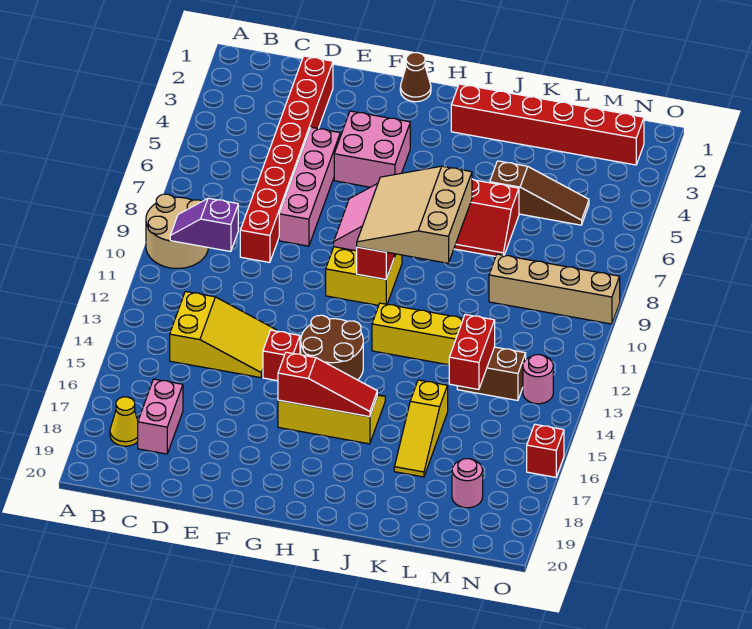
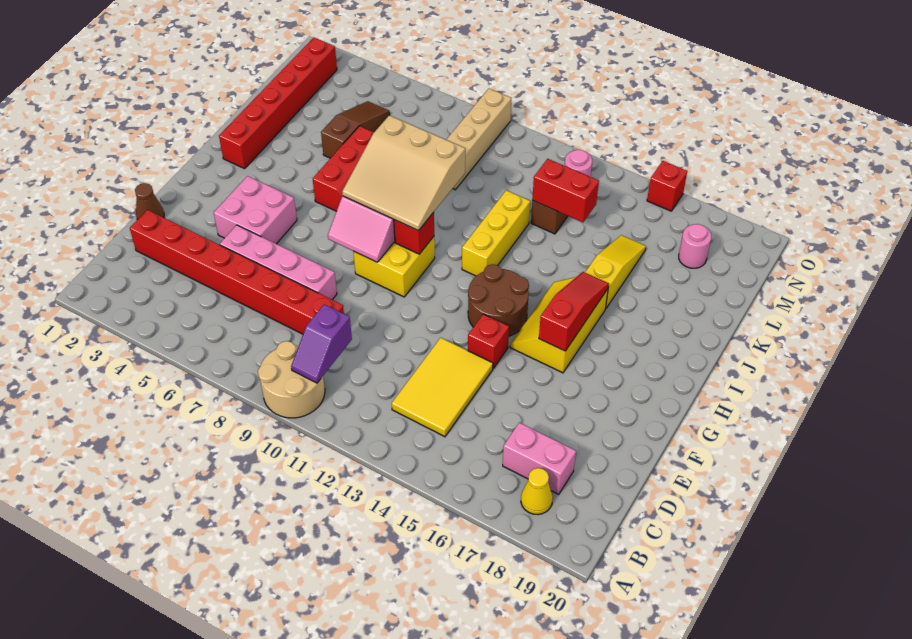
yellow 2x3 slope [170,291,277,378] -> yellow 2x3 tile [392,338,493,437]
brown 1x1 cone [400,53,431,102] -> brown 1x1 cone moved to [135,183,164,220]
yellow 1x3 slope [394,380,448,477] -> yellow 1x3 slope turned to [585,235,646,309]

